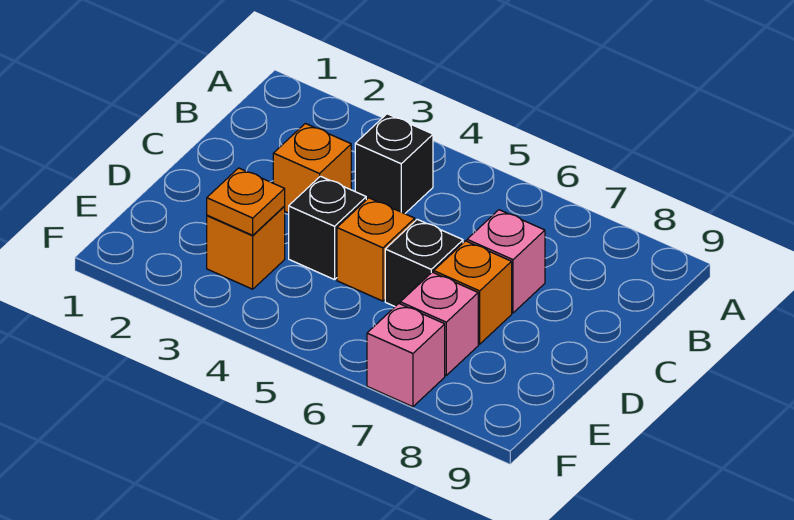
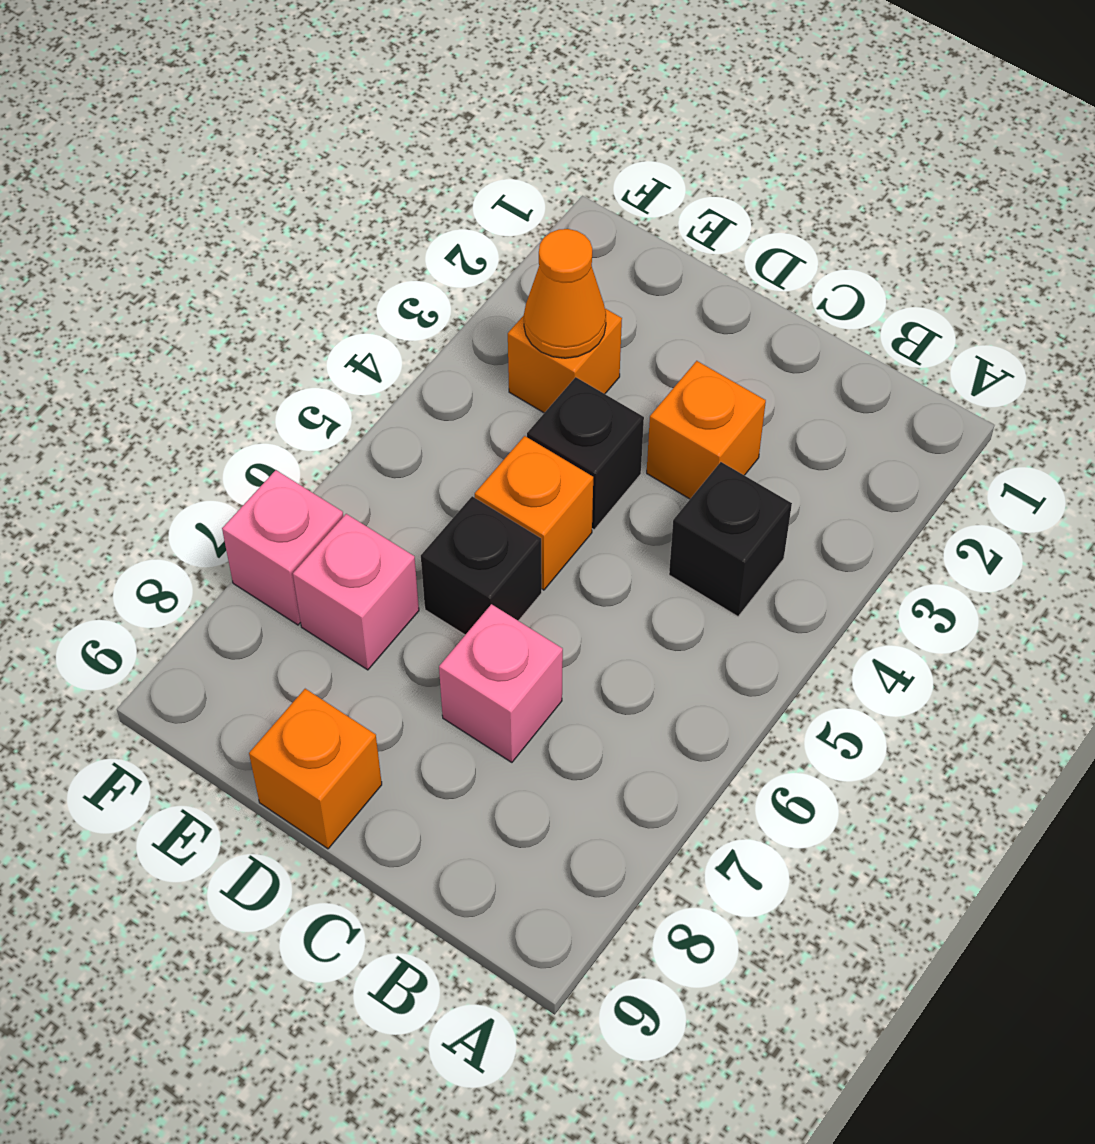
orange 1x1 brick [434,241,512,344] -> orange 1x1 brick moved to [249,689,382,849]
orange 1x1 plate [207,168,285,235] -> orange 1x1 cone [524,229,606,358]

